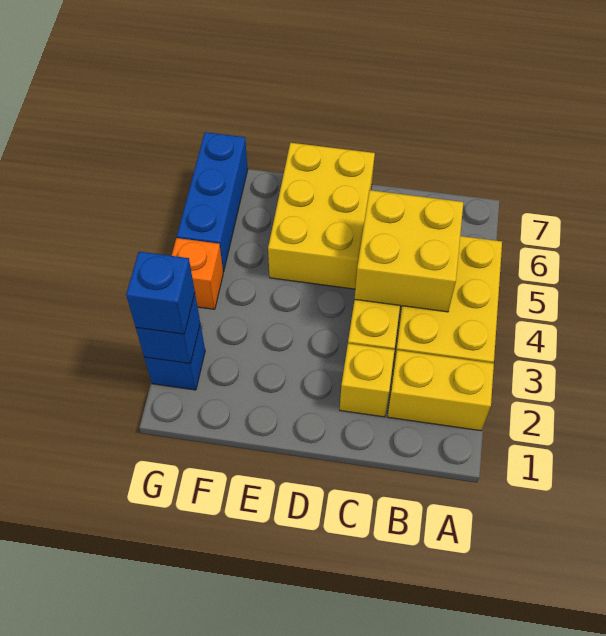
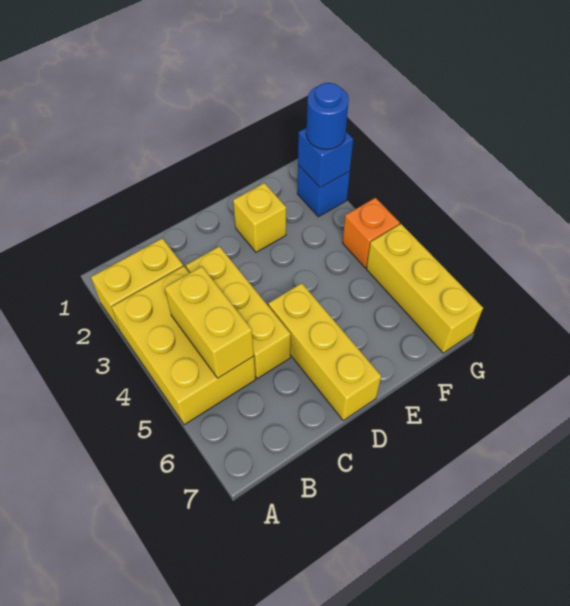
yellow 2x2 brick [355,190,463,312] -> yellow 1x2 brick [165,266,254,378]
yellow 1x1 brick [340,343,394,417] -> yellow 1x1 brick moved to [233,183,286,252]
yellow 2x3 brick [268,143,375,289] -> yellow 1x3 brick [268,283,381,420]
blue 1x1 brick [126,252,195,334] -> blue 1x1 round brick [306,83,349,150]
blue 1x3 brick [177,132,248,272] -> yellow 1x3 brick [366,224,483,353]

